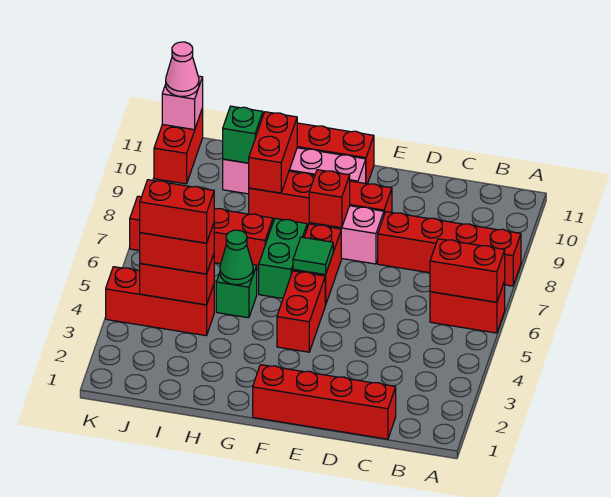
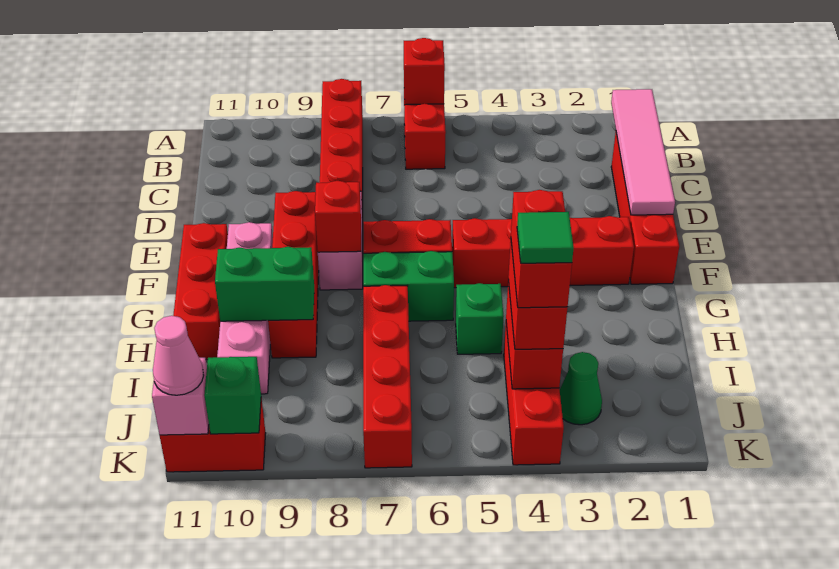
red 1x2 brick [430,239,505,302] -> red 1x1 brick [404,38,445,105]
none -> pink 1x4 tile [611,89,675,215]
red 1x2 brick [277,271,325,352] -> red 1x4 brick [452,216,634,288]
green 1x1 tile [293,237,333,275] -> green 1x1 tile moved to [517,212,574,263]
green 1x1 cone [220,230,253,285] -> green 1x1 cone moved to [560,352,602,425]
red 1x2 brick [249,112,297,193] -> green 1x2 brick [215,247,314,321]
green 1x1 brick [223,106,263,163] -> green 1x1 brick moved to [204,357,261,434]

